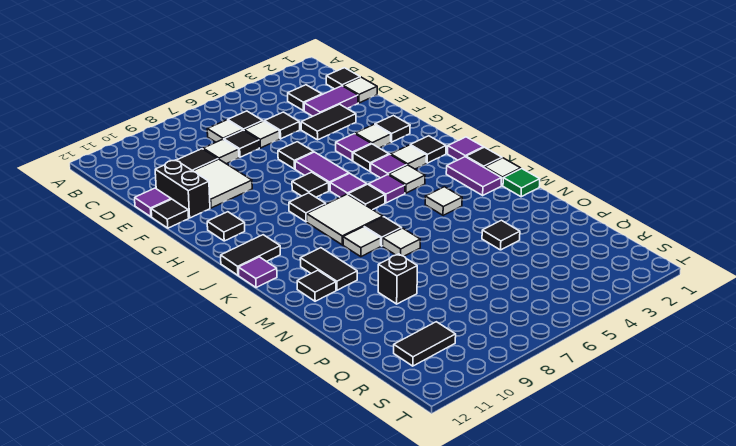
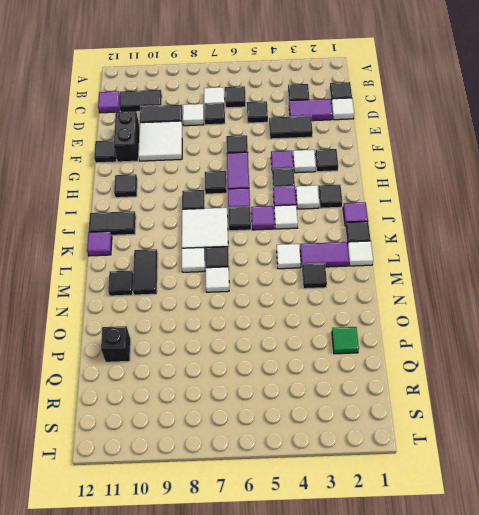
white 1x1 tile [244,121,280,148] -> none
purple 1x1 tile [135,188,171,217] -> purple 1x1 tile moved to [98,91,120,113]
purple 1x2 tile [446,157,501,195] -> purple 1x2 tile turned to [300,242,349,267]
green 1x1 tile [503,169,540,197] -> green 1x1 tile moved to [332,327,359,354]
black 1x1 tile [482,220,520,250] -> black 1x1 tile moved to [302,263,327,289]
black 1x1 brick [378,254,417,304] -> black 1x1 brick moved to [101,326,131,362]
black 1x2 tile [394,322,456,366] -> black 1x2 tile moved to [119,90,162,112]

